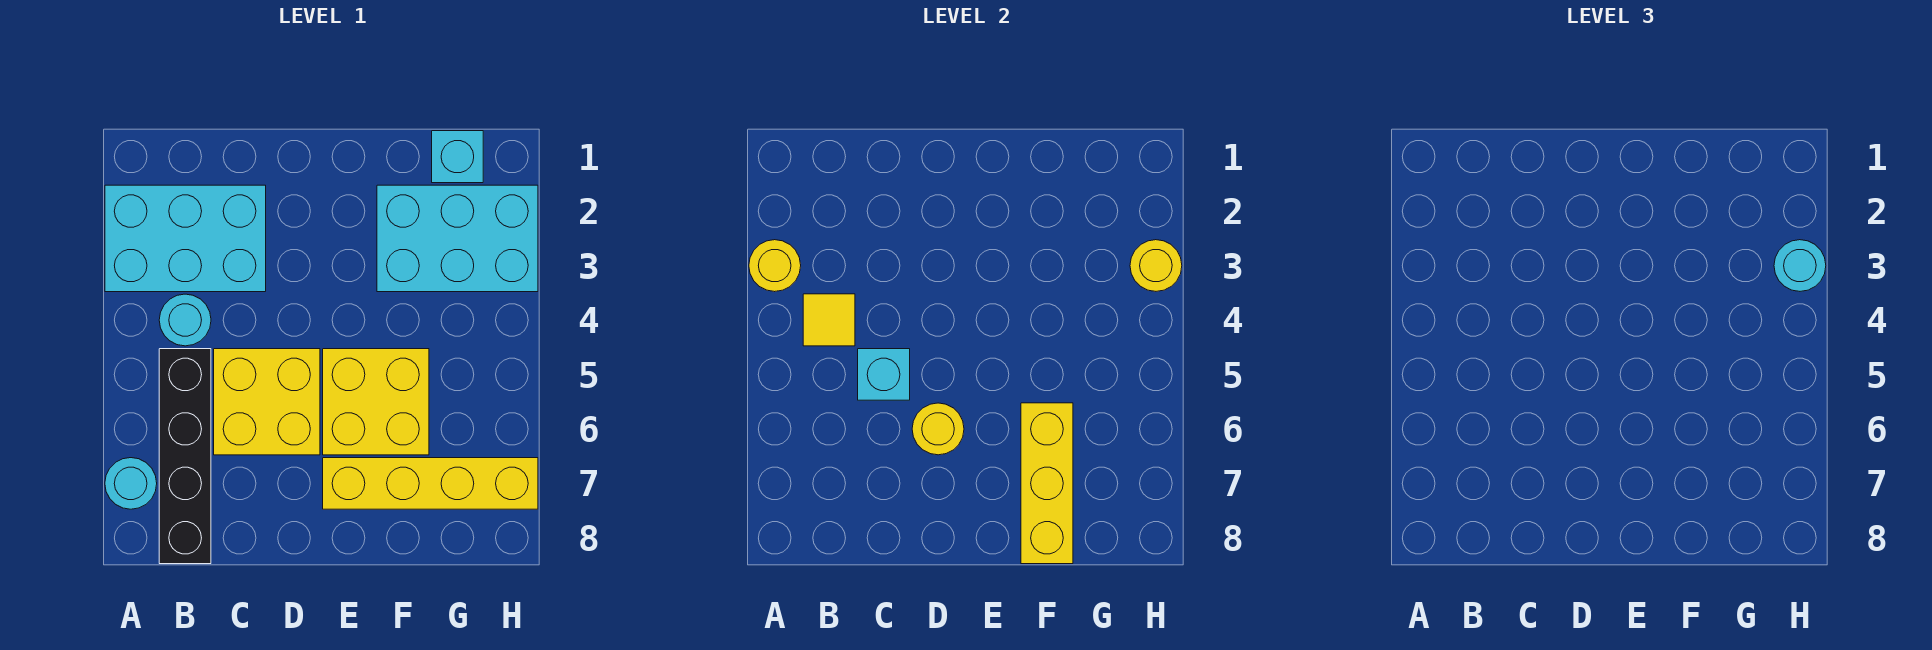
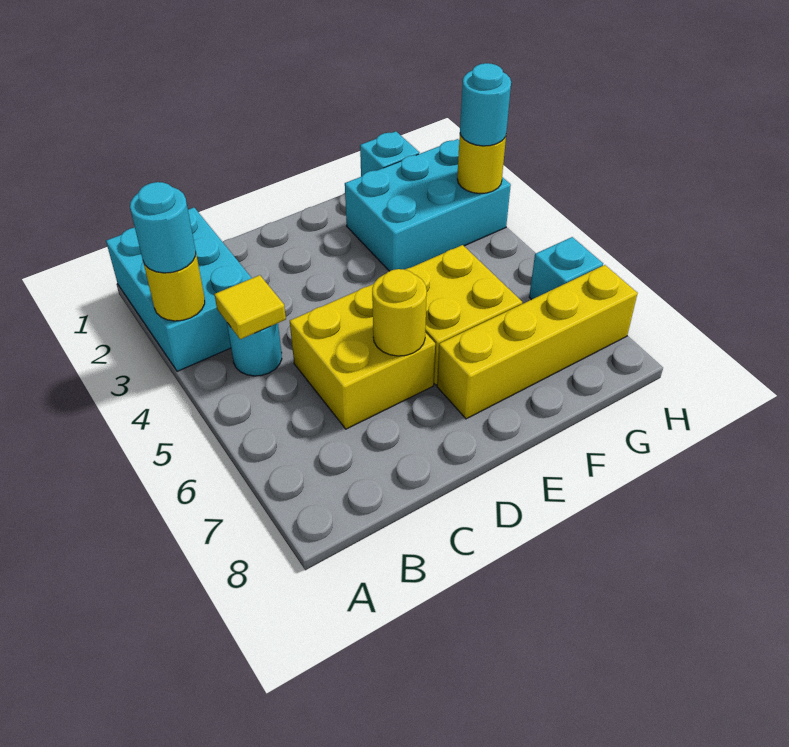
cyan 2x3 brick [105,185,266,292] -> cyan 2x3 brick turned to [106,208,252,371]
cyan 1x1 round brick [105,458,157,509] -> cyan 1x1 round brick moved to [130,182,196,273]
black 1x4 brick [159,349,211,564] -> none
cyan 1x1 brick [858,349,910,400] -> cyan 1x1 brick moved to [529,237,603,300]
yellow 1x3 brick [1021,403,1073,564] -> none

